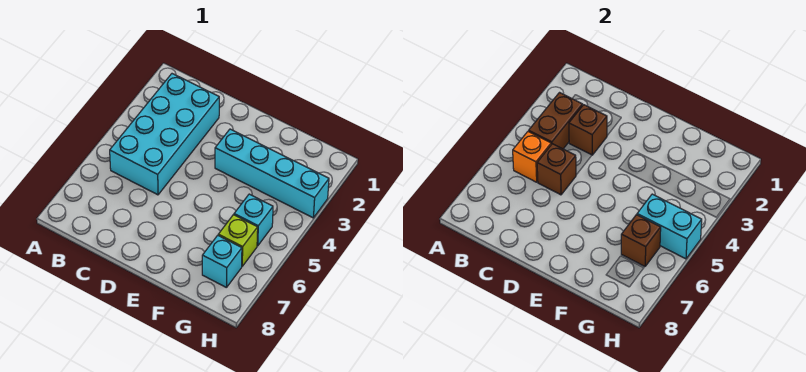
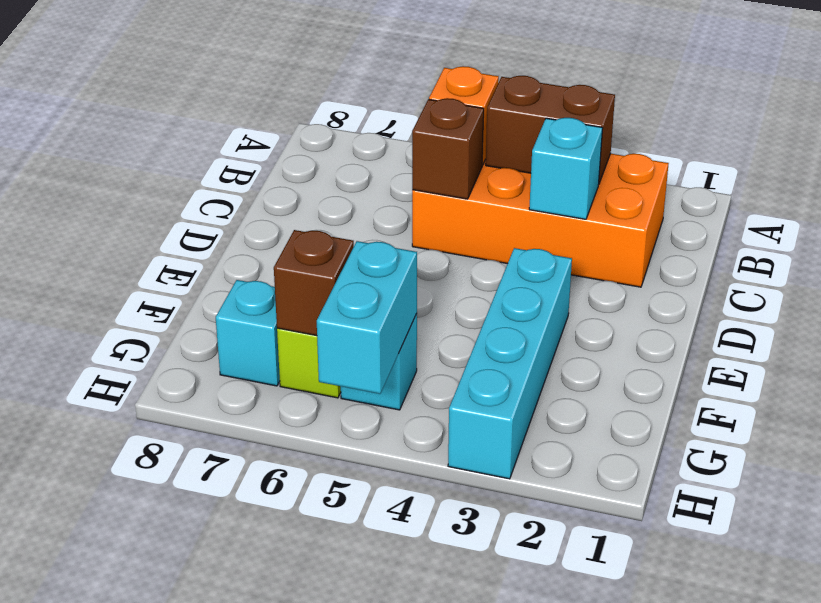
cyan 2x4 brick [110,74,219,195] -> orange 2x4 brick [412,154,669,287]
brown 1x1 brick [569,105,607,155] -> cyan 1x1 brick [529,118,603,219]

